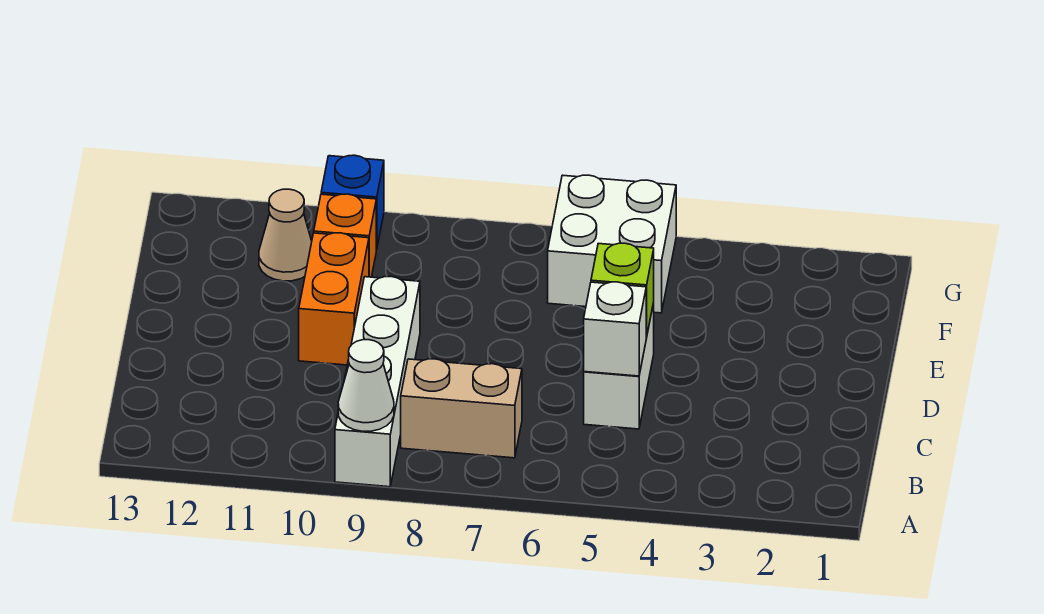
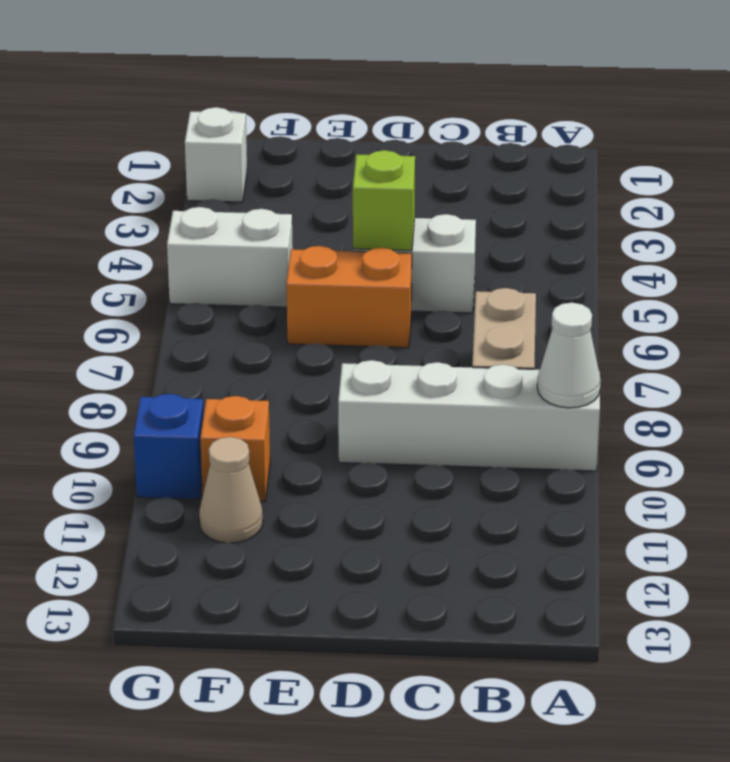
white 1x1 brick [584,282,646,376] -> white 1x1 brick moved to [185,107,247,202]
orange 1x2 brick [299,233,369,365] -> orange 1x2 brick moved to [286,246,412,348]
white 2x2 brick [548,175,676,313] -> white 1x2 brick [167,207,293,307]

